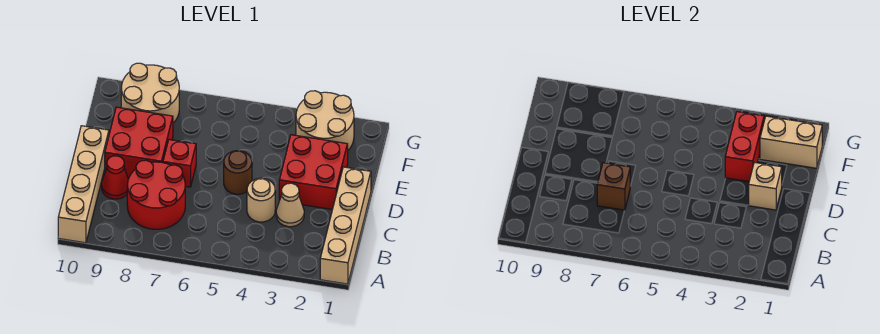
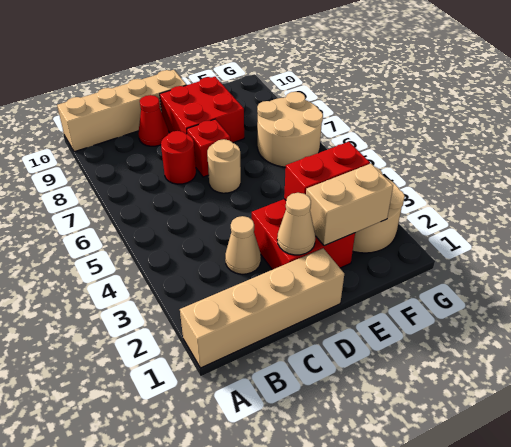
red 2x2 round brick [127,160,185,229] -> red 1x1 round brick [161,131,196,184]
tan 1x1 round brick [247,178,275,222] -> tan 1x1 round brick moved to [207,139,241,193]
brown 1x1 brick [597,163,630,210] -> none
tan 1x1 brick [749,162,782,210] -> tan 1x1 cone [277,193,315,255]
brown 1x1 round brick [224,151,252,194] -> none
tan 1x2 brick [760,116,822,168] -> tan 1x2 brick turned to [306,164,393,246]
tan 2x2 round brick [121,63,179,123] -> tan 2x2 round brick moved to [257,92,323,167]

